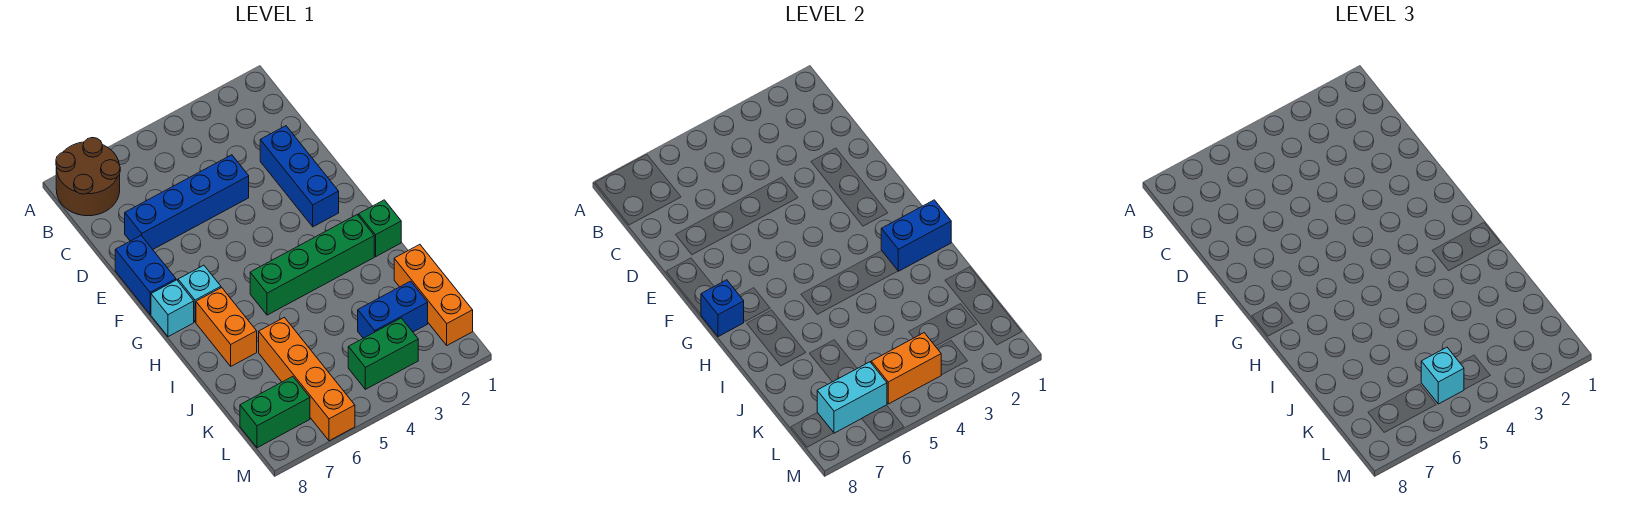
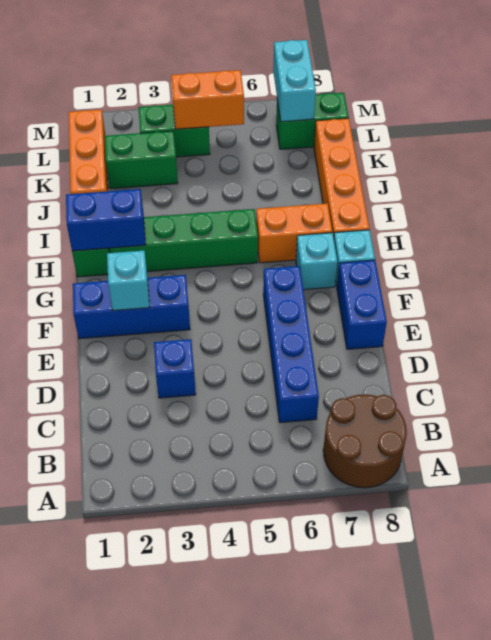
blue 1x3 brick [260,126,339,227] -> blue 1x3 brick turned to [73,275,190,339]
blue 1x4 brick [125,155,249,249] -> blue 1x4 brick turned to [263,266,319,423]
blue 1x1 brick [701,280,744,337] -> blue 1x1 brick moved to [154,339,196,398]
orange 1x2 brick [196,288,257,366] -> orange 1x2 brick turned to [256,203,332,263]
orange 1x4 brick [259,317,355,441] -> orange 1x4 brick moved to [314,118,369,237]
blue 1x2 brick [358,281,428,338] -> green 1x2 brick [105,131,178,189]
cyan 1x1 brick [1421,347,1464,404] -> cyan 1x1 brick moved to [107,251,150,311]
cyan 1x2 brick [817,362,887,433] -> cyan 1x2 brick turned to [273,40,316,122]

